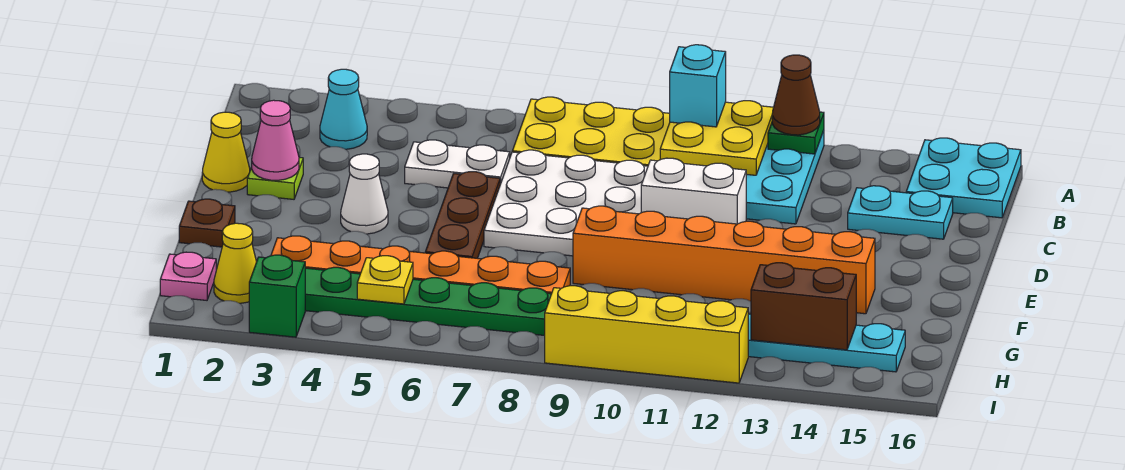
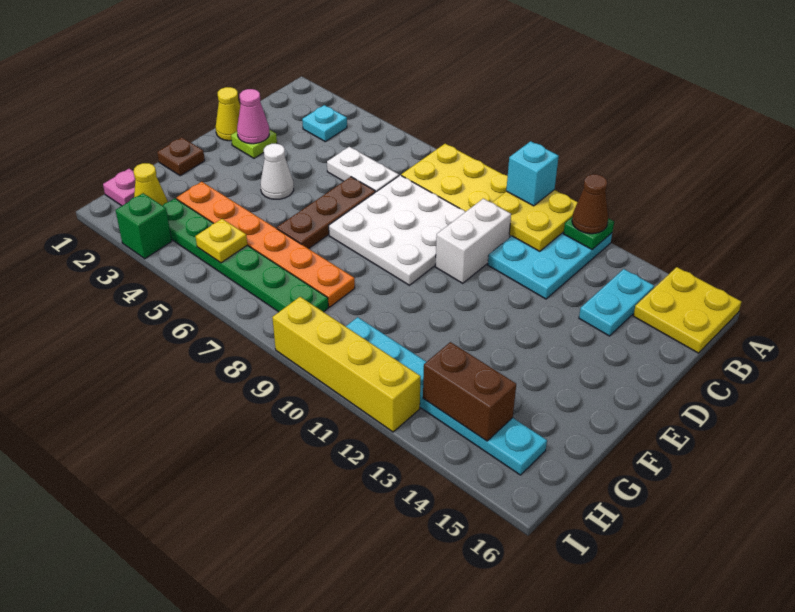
cyan 2x2 plate [906,138,1021,218] -> yellow 2x2 plate [633,267,741,353]
cyan 1x1 cone [320,69,367,149] -> cyan 1x1 plate [302,105,347,142]
cyan 1x2 plate [848,186,953,239] -> cyan 1x2 plate turned to [579,269,654,336]
white 1x2 brick [641,158,746,224] -> white 1x2 brick turned to [435,199,511,283]
orange 1x6 brick [573,206,875,314] -> none

